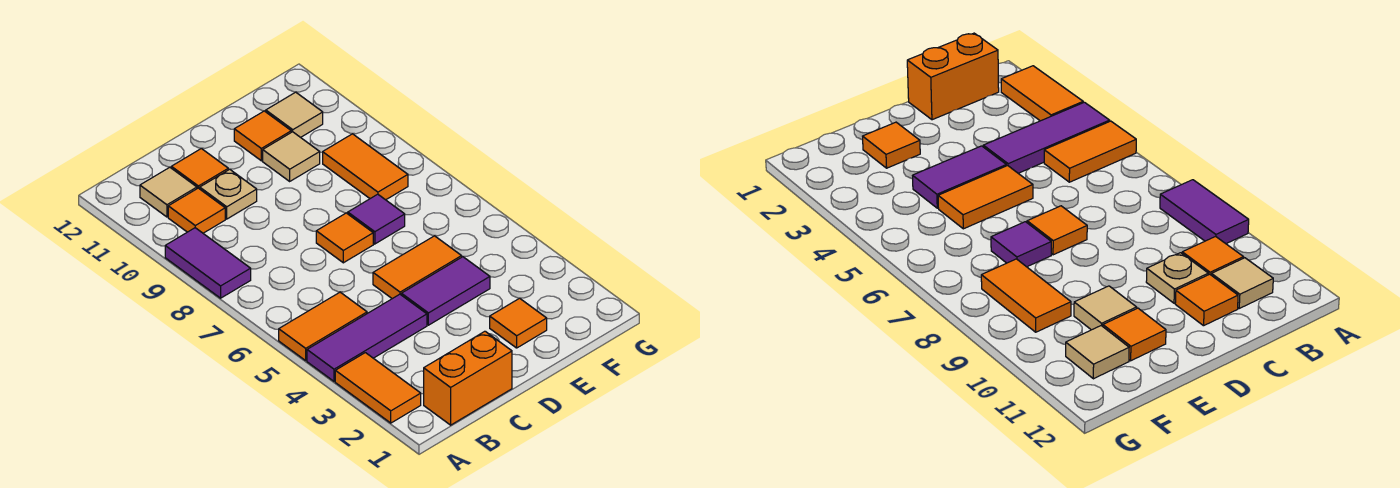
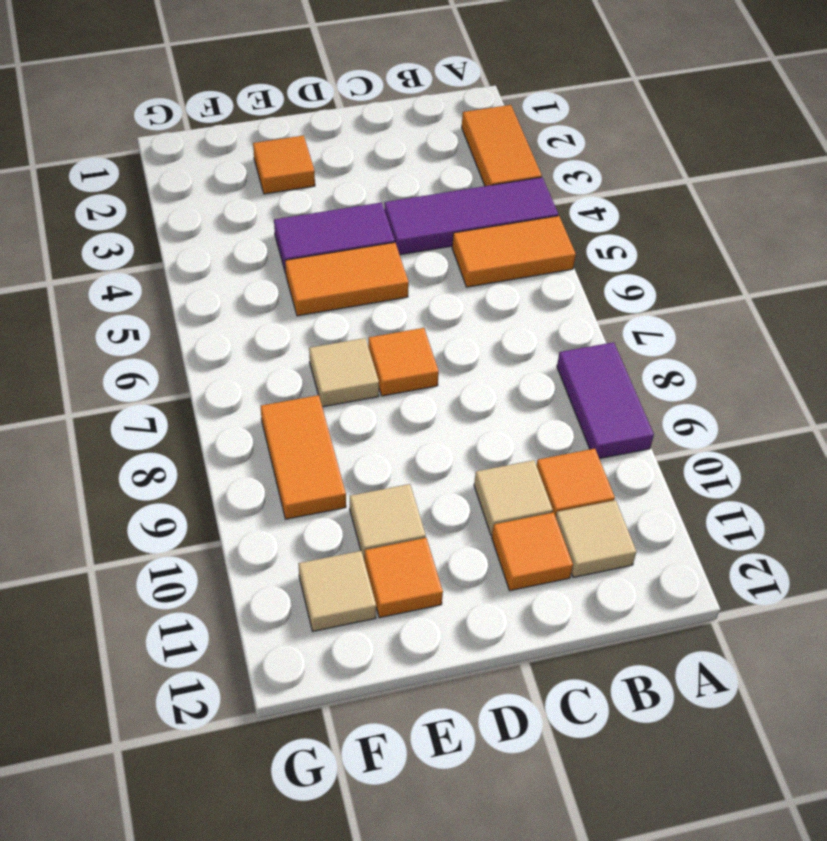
orange 1x2 brick [424,331,512,425] -> none
tan 1x1 plate [200,169,257,219] -> tan 1x1 tile [474,460,553,535]
purple 1x1 tile [348,194,405,244] -> tan 1x1 tile [309,338,379,407]

